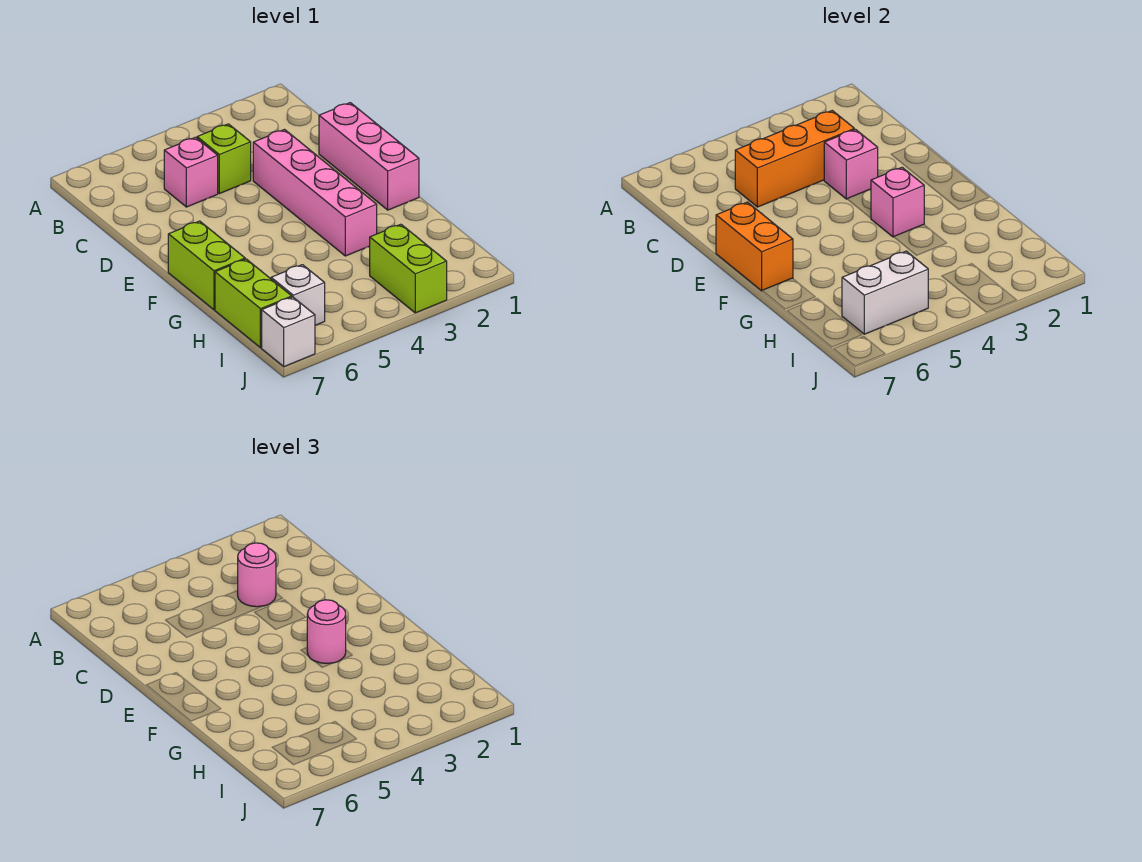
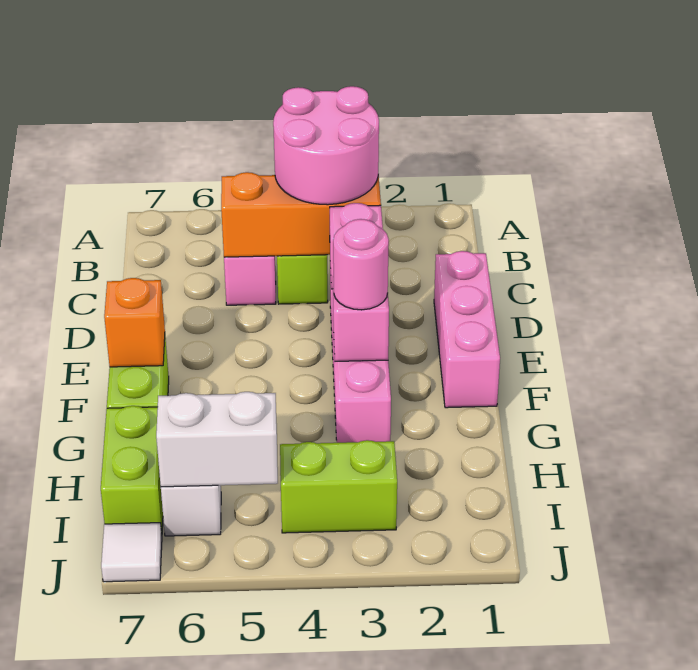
pink 1x1 round brick [238,543,276,607] -> pink 2x2 round brick [273,86,379,205]
orange 1x2 brick [716,202,793,291] -> orange 1x1 brick [104,278,165,367]
lime 1x2 brick [369,224,447,313] -> lime 1x2 brick turned to [280,440,397,533]
white 1x1 brick [262,297,315,367] -> white 1x1 tile [101,523,162,582]

